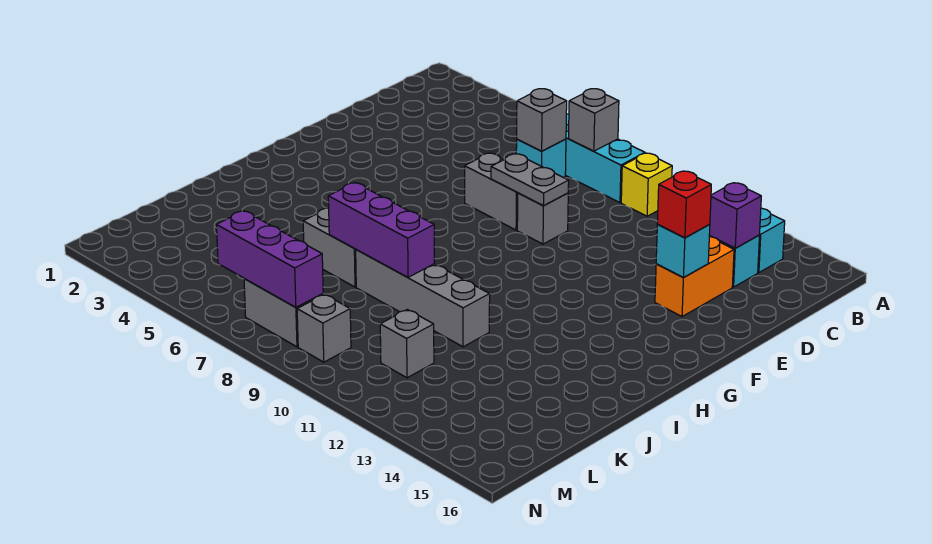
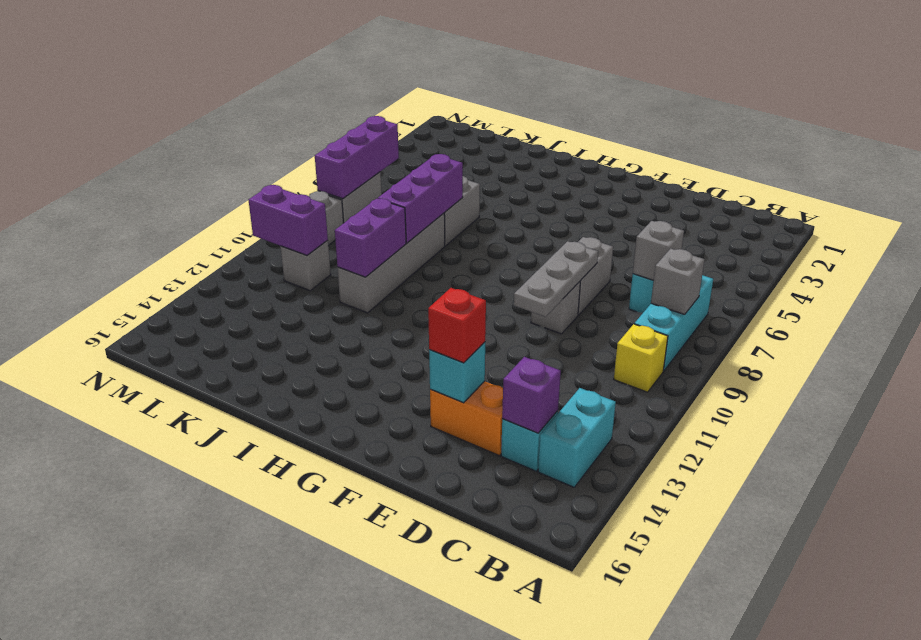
grey 1x2 plate [491,154,569,206] -> grey 1x3 plate [514,241,598,317]
none -> purple 1x2 brick [335,198,406,277]
none -> purple 1x2 brick [249,185,328,256]

